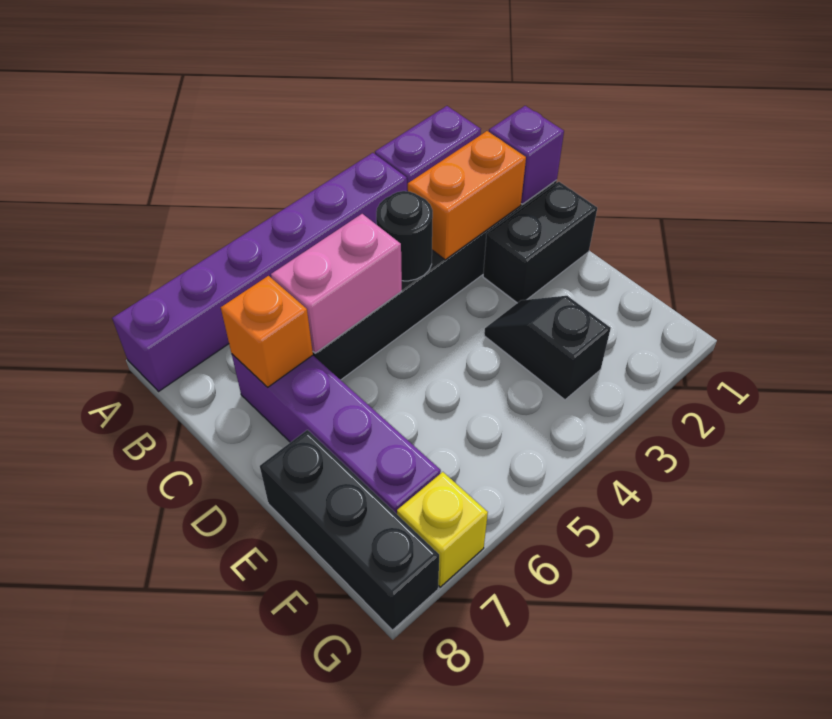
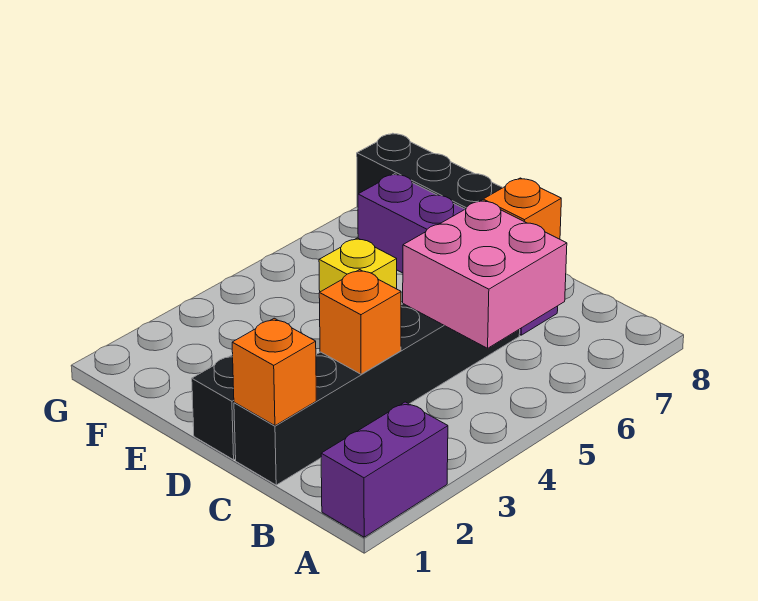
purple 1x6 brick [112,153,407,391] -> none
purple 1x1 brick [489,106,564,204] -> orange 1x1 brick [232,318,316,426]
orange 1x2 brick [408,131,526,260] -> orange 1x1 brick [319,270,401,374]
black 1x1 round brick [376,191,433,281] -> none
pink 1x2 brick [271,214,402,353] -> pink 2x2 brick [403,200,567,348]
black 1x2 slope [484,296,611,400] -> none
yellow 1x1 brick [397,472,488,587] -> yellow 1x1 brick moved to [319,238,397,292]

